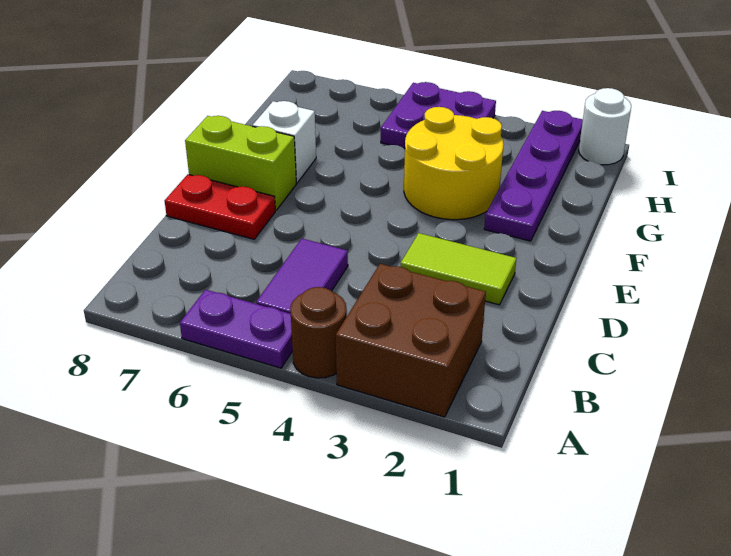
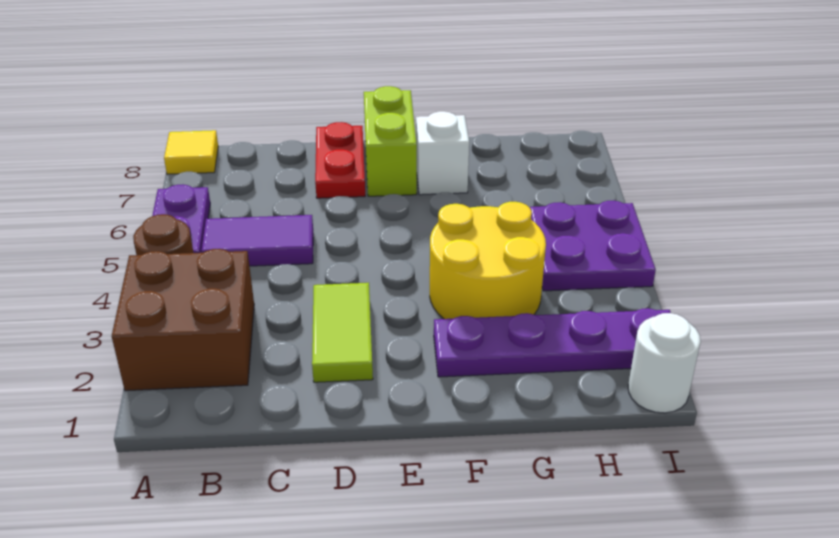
none -> yellow 1x1 tile [164,130,218,174]

